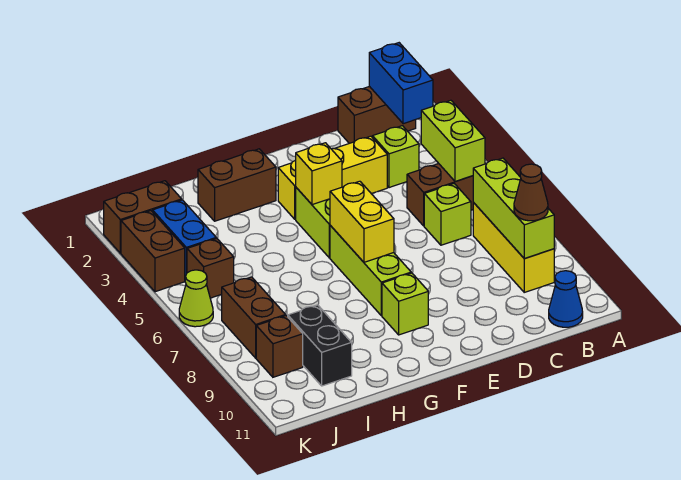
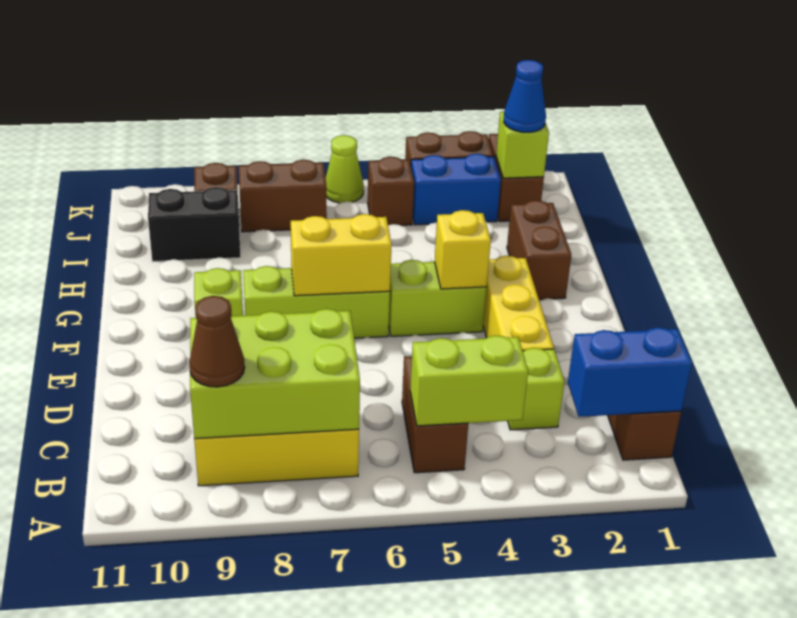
lime 1x3 brick [473,158,554,259] -> lime 2x3 brick [190,309,360,439]
blue 1x1 cone [549,271,583,327] -> blue 1x1 cone moved to [504,60,546,132]
lime 1x1 brick [424,184,471,245] -> lime 1x1 brick moved to [496,112,549,178]

